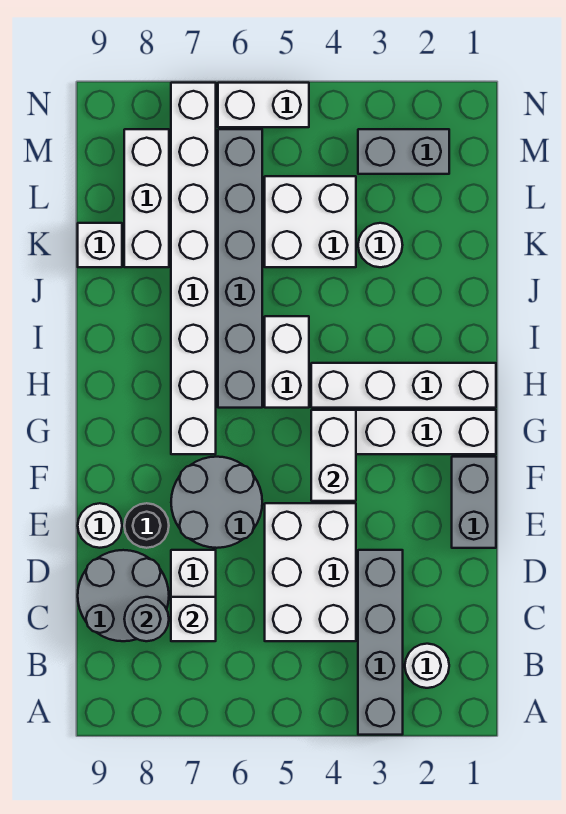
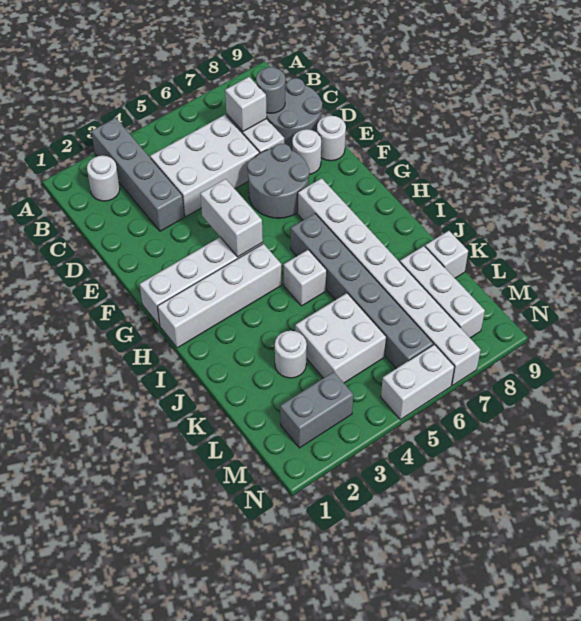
white 2x3 brick [265,503,356,641] -> white 2x3 brick turned to [150,115,259,216]
grey 1x2 brick [452,457,496,548] -> none
black 1x1 round brick [124,503,169,548] -> white 1x1 round brick [292,129,321,174]
white 1x2 brick [265,316,309,408] -> white 1x1 brick [284,250,327,306]

